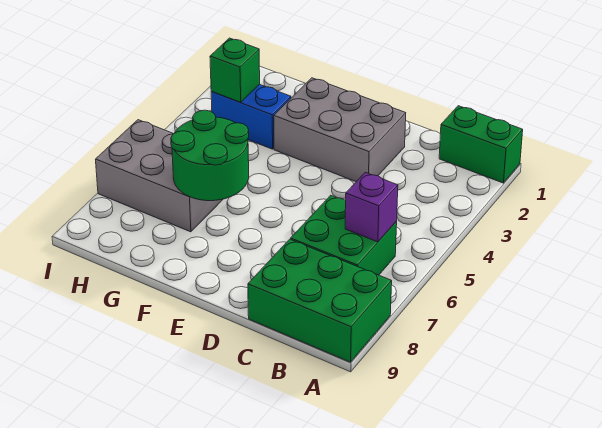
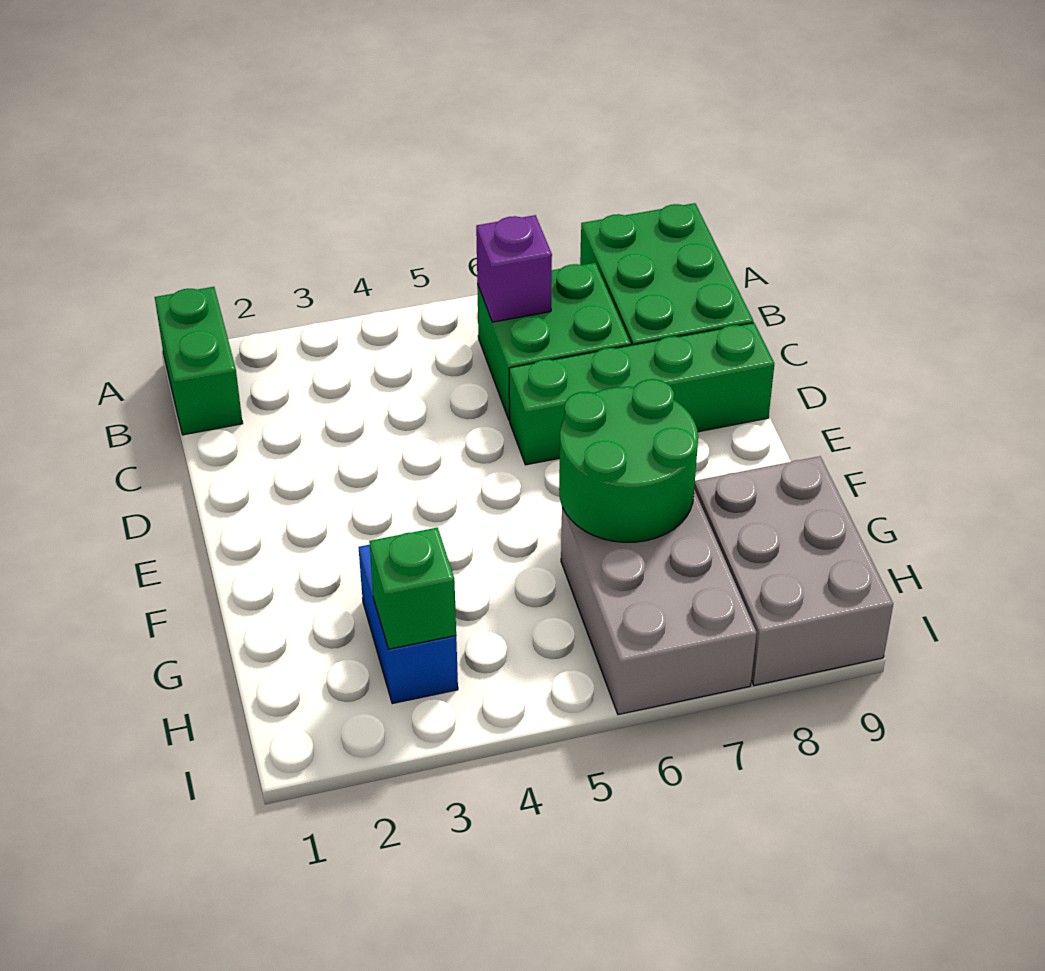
grey 2x3 brick [274,78,406,182] -> grey 2x3 brick moved to [694,456,893,686]
none -> green 1x4 brick [509,323,774,465]

